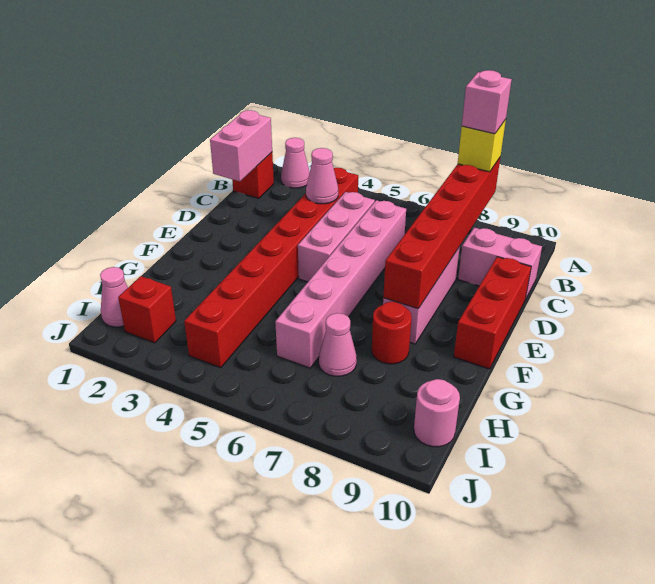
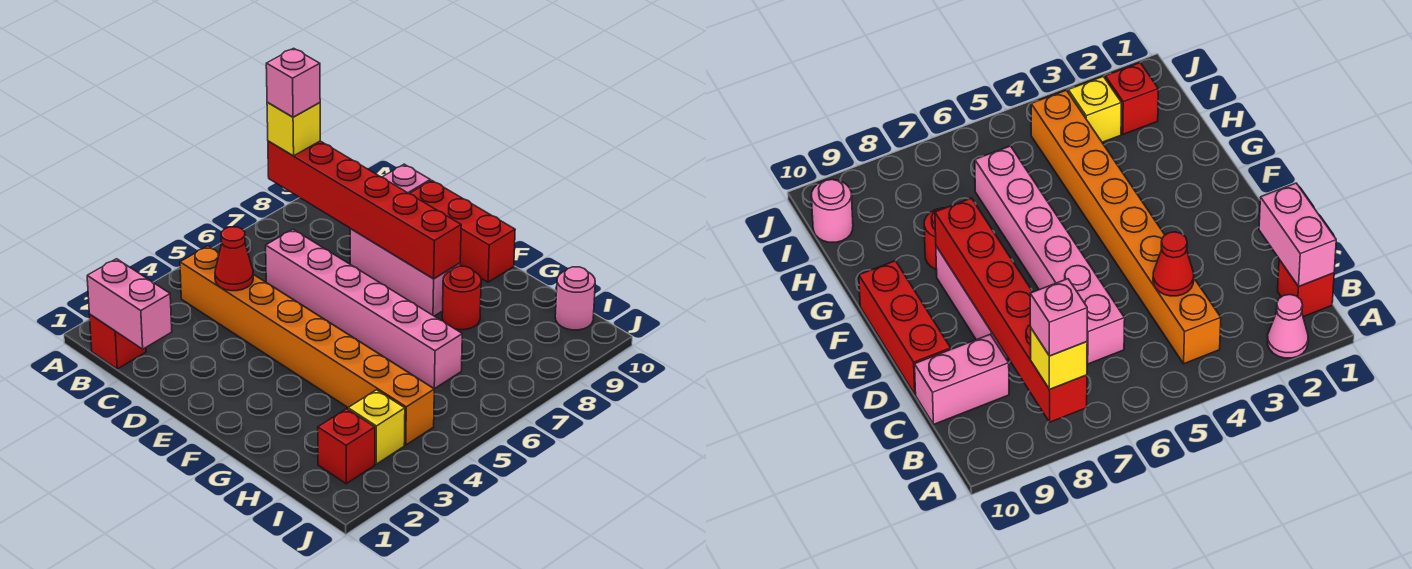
red 1x8 brick [184,168,358,368] -> orange 1x8 brick [180,246,434,445]
pink 1x1 cone [306,148,338,204] -> red 1x1 cone [215,227,253,291]
pink 1x3 brick [298,192,375,282] -> none
pink 1x1 cone [319,313,357,376] -> none
pink 1x1 cone [100,267,128,327] -> none
none -> yellow 1x1 brick [348,390,405,464]

